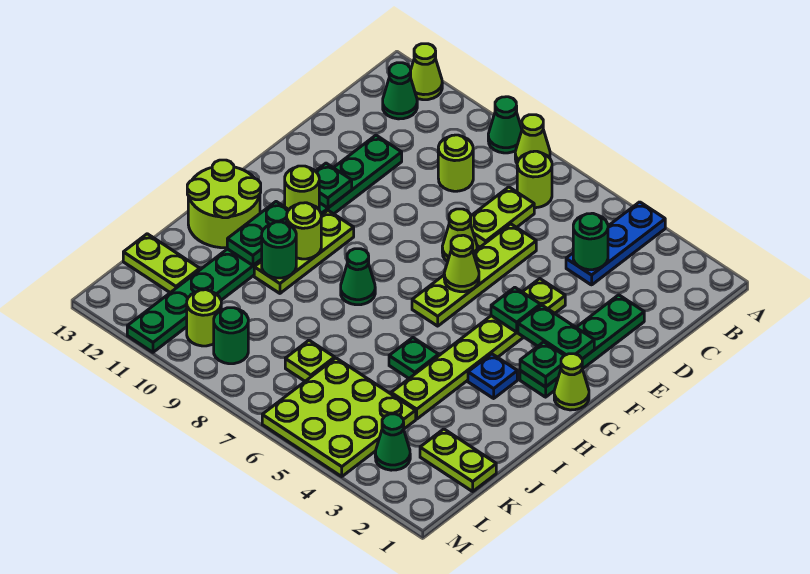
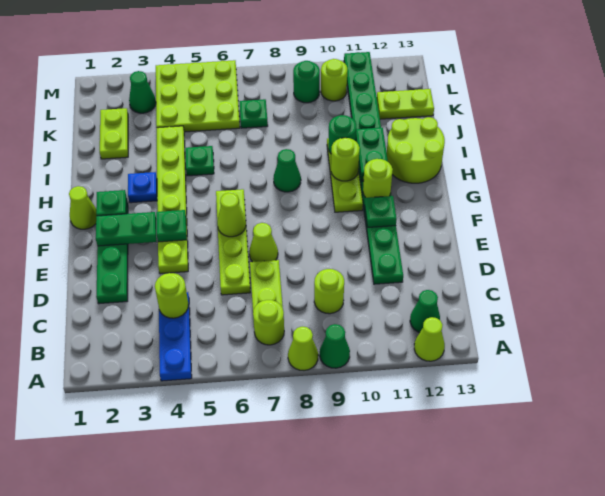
green 1x1 round brick [573,213,608,270] -> lime 1x1 round brick [155,273,189,318]
lime 1x2 plate [420,429,496,491] -> lime 1x2 plate turned to [100,108,128,159]
lime 1x1 plate [285,340,335,381] -> green 1x1 plate [239,99,268,128]

